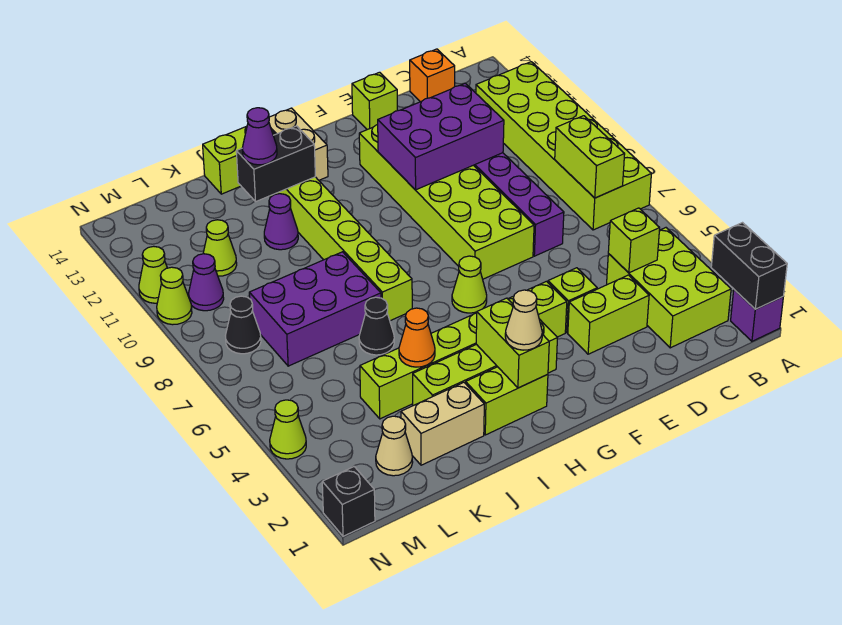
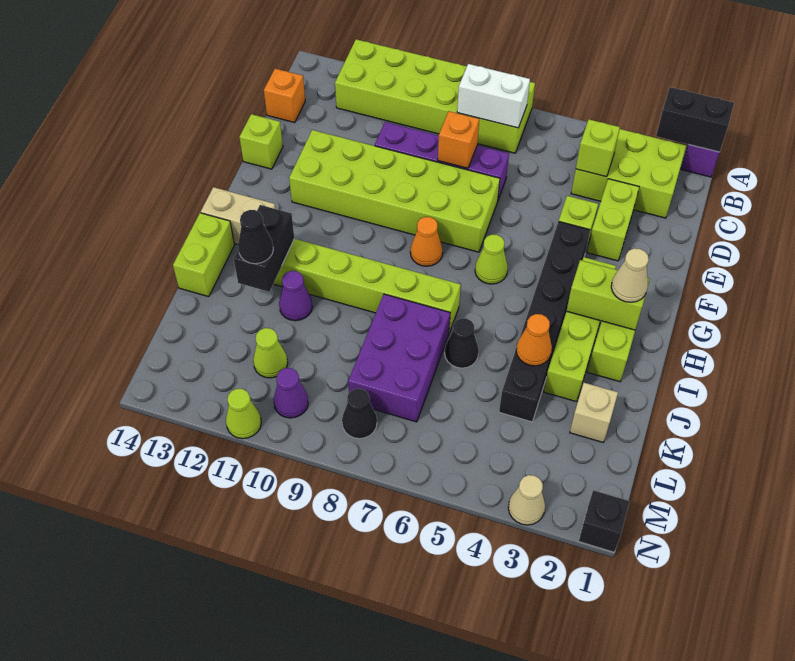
lime 1x2 brick [555,116,625,198] -> white 1x2 brick [457,64,530,128]
none -> orange 1x1 brick [438,111,479,168]
purple 2x3 brick [378,83,504,190] -> none
lime 1x6 brick [360,281,567,419] -> black 1x6 brick [499,222,590,422]
none -> orange 1x1 cone [410,217,443,266]
tan 1x2 brick [401,382,484,465] -> tan 1x1 brick [570,383,618,443]
purple 1x1 cone [242,108,277,165] -> black 1x1 cone [238,210,273,264]
tan 1x1 cone [376,416,413,476] -> tan 1x1 cone moved to [508,475,545,525]
lime 1x1 cone [270,400,306,459] -> none
lime 1x1 cone [157,267,192,325] -> none

